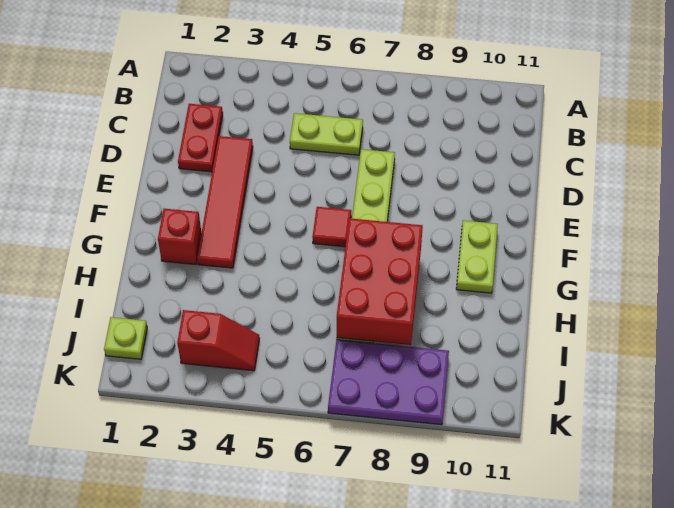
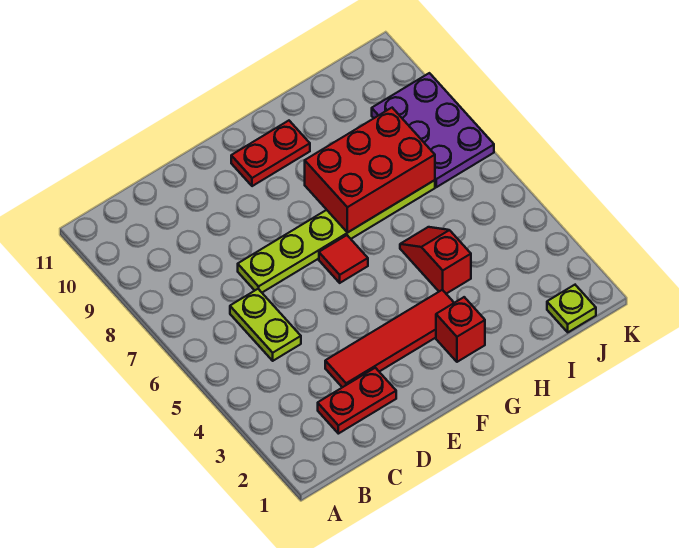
lime 1x2 plate [456,220,498,293] -> red 1x2 plate [231,121,310,186]
red 1x2 slope [177,310,260,371] -> red 1x2 slope moved to [400,227,471,294]

